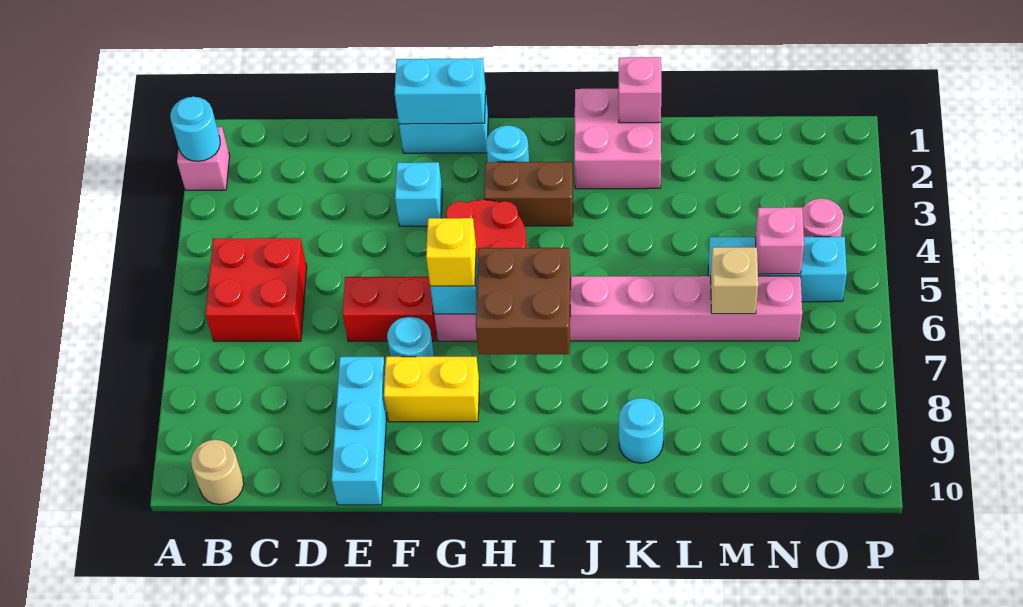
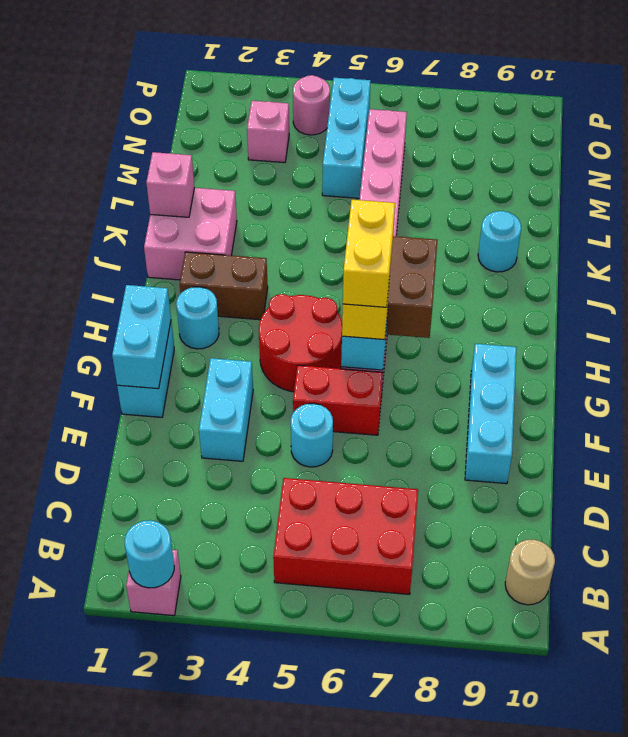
red 2x2 brick [206,238,307,341] -> red 2x3 brick [273,478,418,594]
red 1x2 brick [342,277,436,341] -> red 1x2 brick turned to [293,365,383,435]
cyan 1x3 brick [331,357,387,505] -> cyan 1x3 brick turned to [465,344,516,484]
cyan 1x1 brick [395,162,442,226] -> cyan 1x2 brick [199,358,253,461]
cyan 1x1 round brick [387,316,434,357] -> cyan 1x1 round brick moved to [291,403,333,467]
yellow 1x2 brick [384,357,479,422] -> yellow 1x2 brick moved to [343,200,395,307]
brown 1x2 brick [484,162,573,226] -> brown 1x2 brick turned to [180,252,268,320]
tan 1x1 brick [711,247,758,314] -> none
pink 1x1 brick [755,207,804,274] -> pink 1x1 brick moved to [247,101,289,163]

